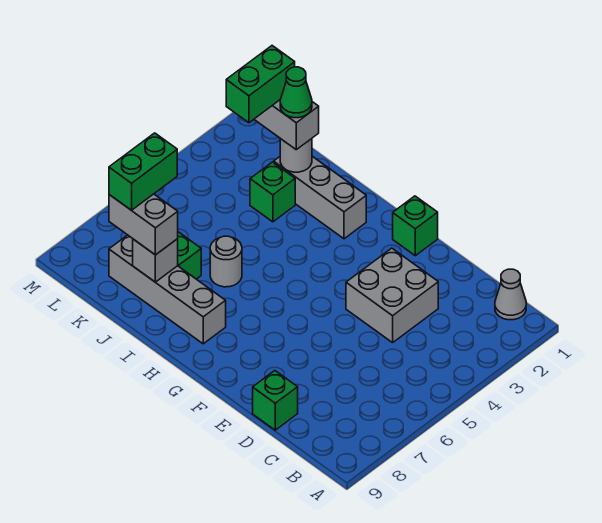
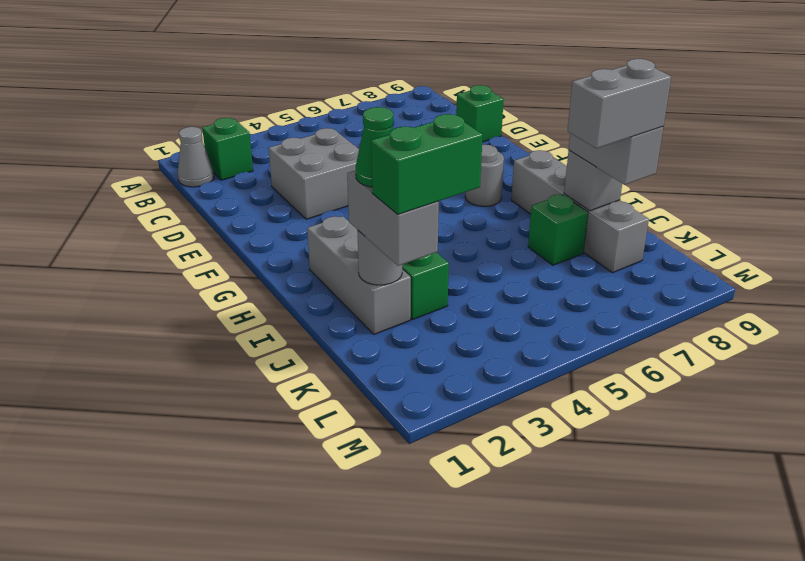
green 1x1 brick [393,196,438,256] -> green 1x1 brick moved to [202,118,253,180]
grey 1x1 round brick [210,236,242,287] -> grey 1x1 round brick moved to [465,145,504,206]
green 1x2 brick [109,133,177,210] -> grey 1x2 brick [568,59,671,148]

